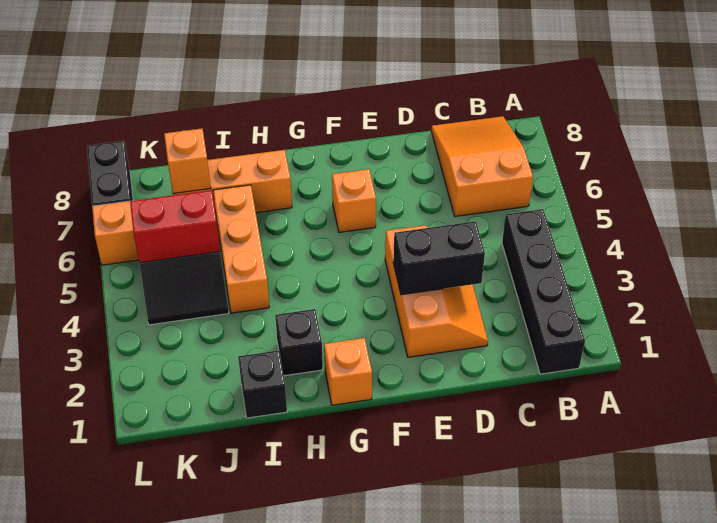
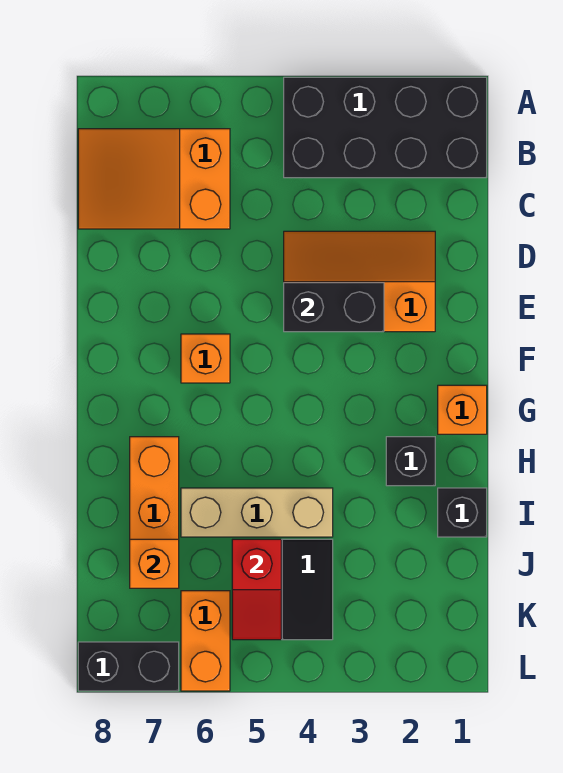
black 1x4 brick [502,209,585,374] -> black 2x4 brick [284,77,487,178]
black 1x2 brick [393,221,485,295] -> black 1x2 brick turned to [284,283,384,332]
orange 1x3 brick [213,185,269,313] -> tan 1x3 brick [181,488,333,537]
red 1x2 brick [130,190,220,263] -> red 1x2 slope [232,539,281,640]

